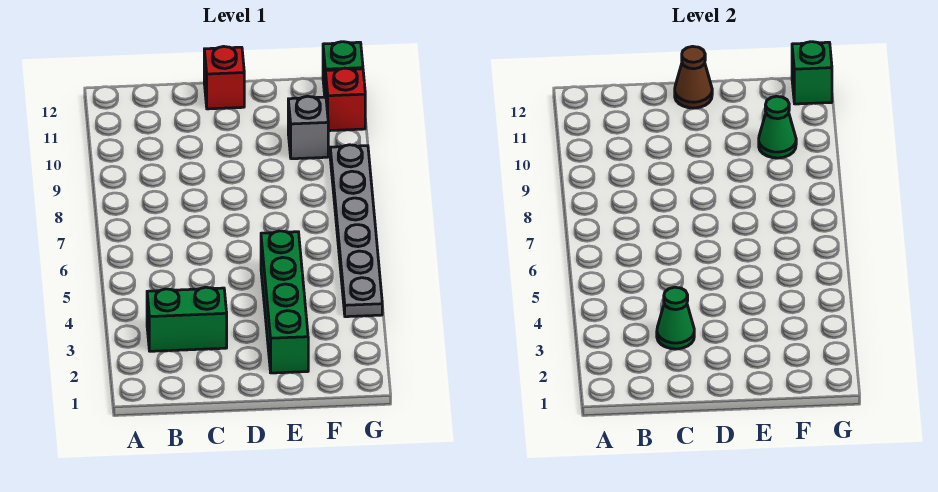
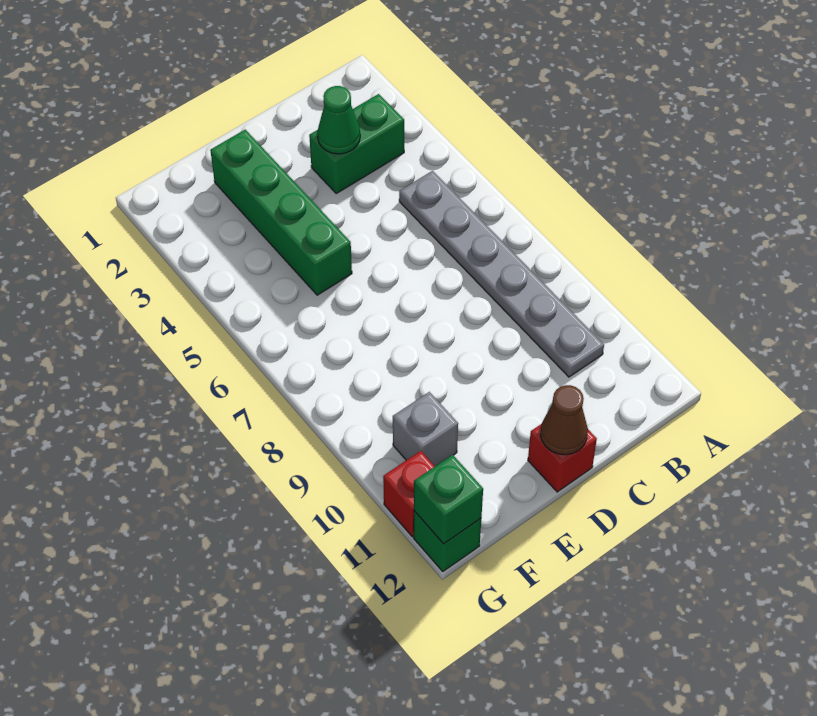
green 1x1 cone [759,96,796,158] -> none
grey 1x6 plate [330,145,382,317] -> grey 1x6 plate moved to [399,171,604,377]

